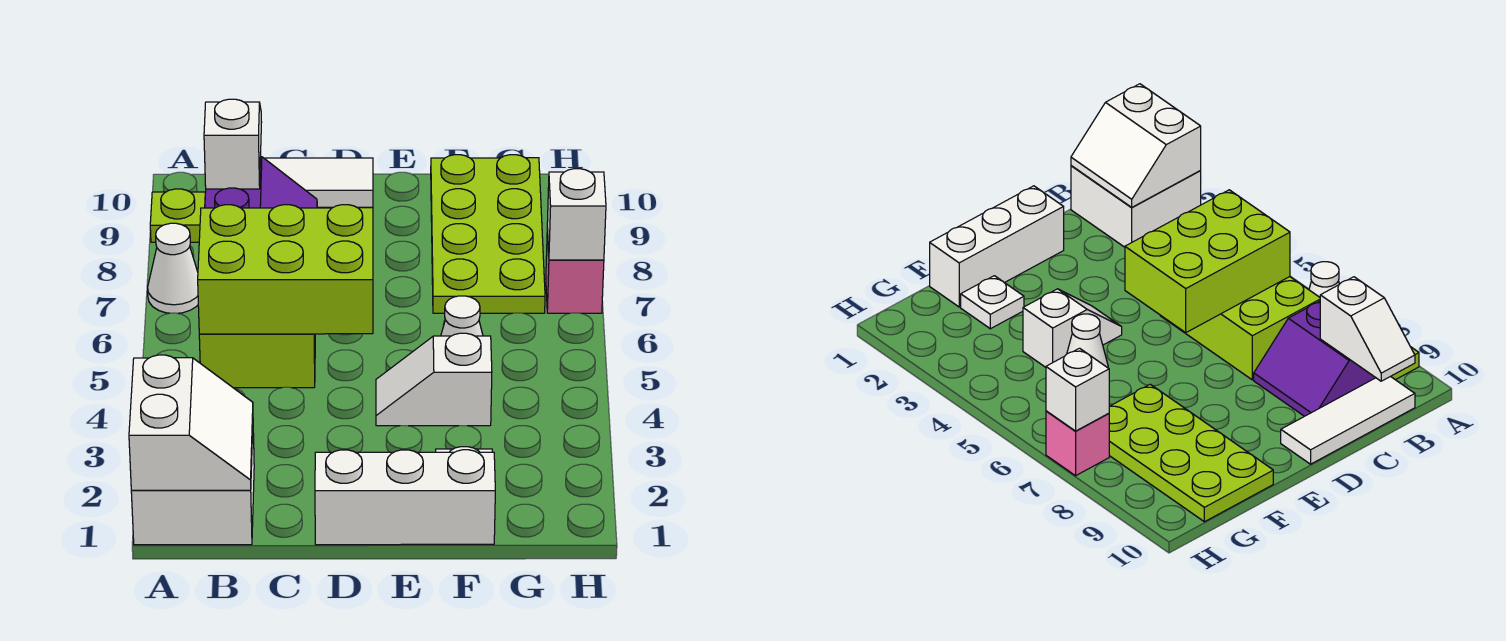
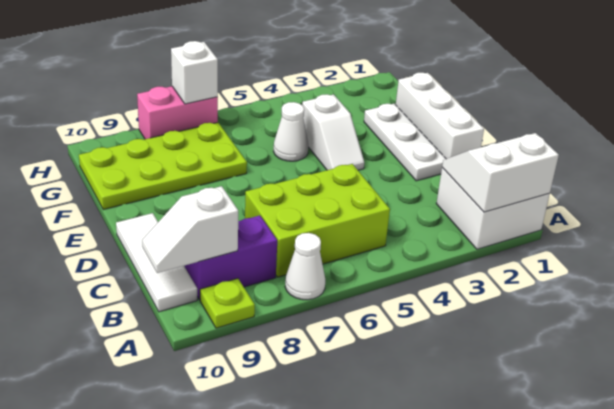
lime 2x3 brick [198,205,373,334] -> none
white 1x1 plate [961,276,1024,329] -> white 1x3 plate [364,104,446,181]
pink 1x1 brick [546,230,604,313] -> pink 1x2 brick [137,86,218,139]

